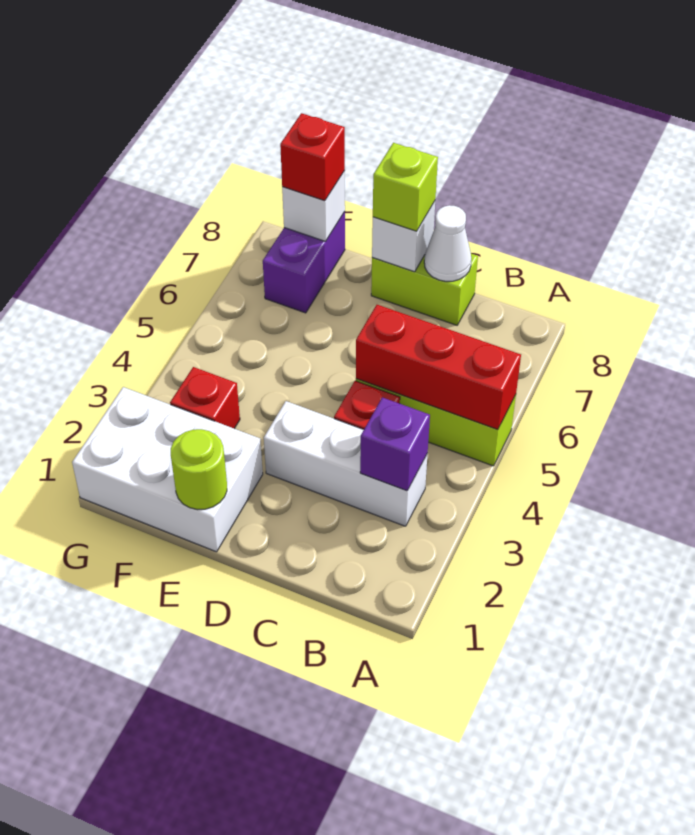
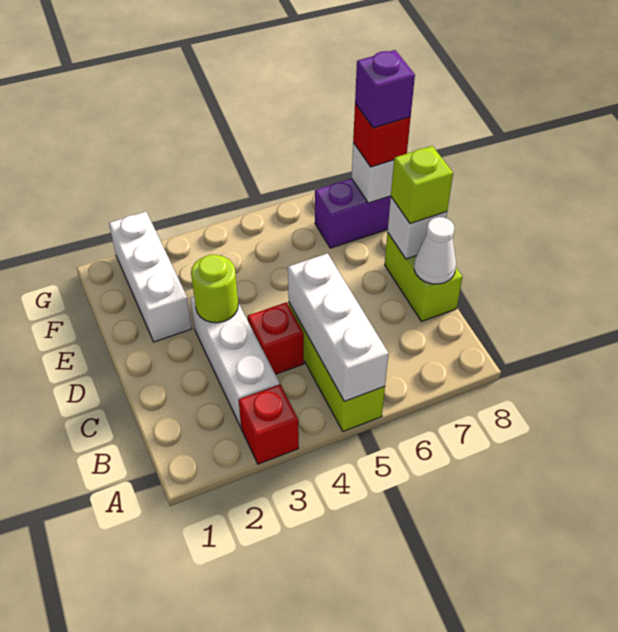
red 1x3 brick [356,305,521,429] -> white 1x3 brick [288,253,389,401]
purple 1x1 brick [360,397,430,491] -> purple 1x1 brick moved to [355,50,415,128]
white 2x3 brick [72,387,263,552] -> white 1x3 brick [109,212,192,342]
lime 1x1 round brick [171,429,227,509] -> lime 1x1 round brick moved to [191,255,238,323]
red 1x1 brick [170,367,240,429] -> red 1x1 brick moved to [239,384,299,464]

